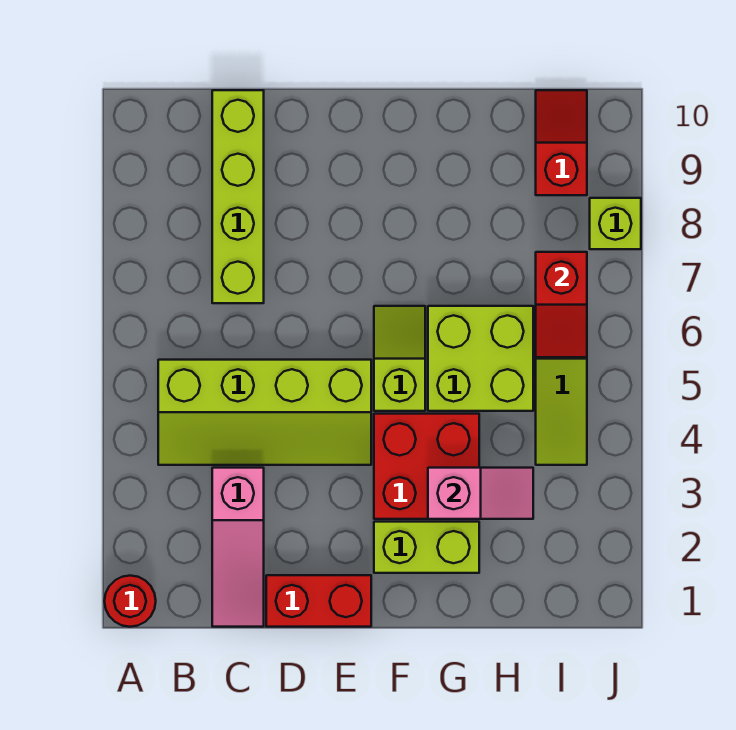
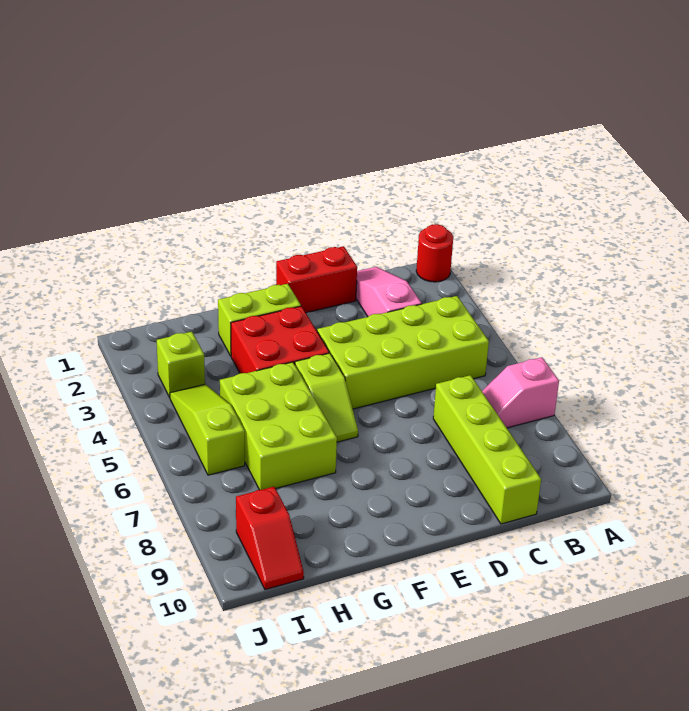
lime 2x4 slope [158,360,371,465] -> lime 2x4 brick [317,296,489,409]
pink 1x2 slope [428,468,533,519] -> pink 1x2 slope moved to [482,357,559,428]
lime 2x2 brick [428,306,533,411] -> lime 2x3 brick [220,362,337,490]
red 1x2 slope [536,252,587,357] -> none
lime 1x1 brick [590,198,641,249] -> lime 1x1 brick moved to [157,332,205,397]

